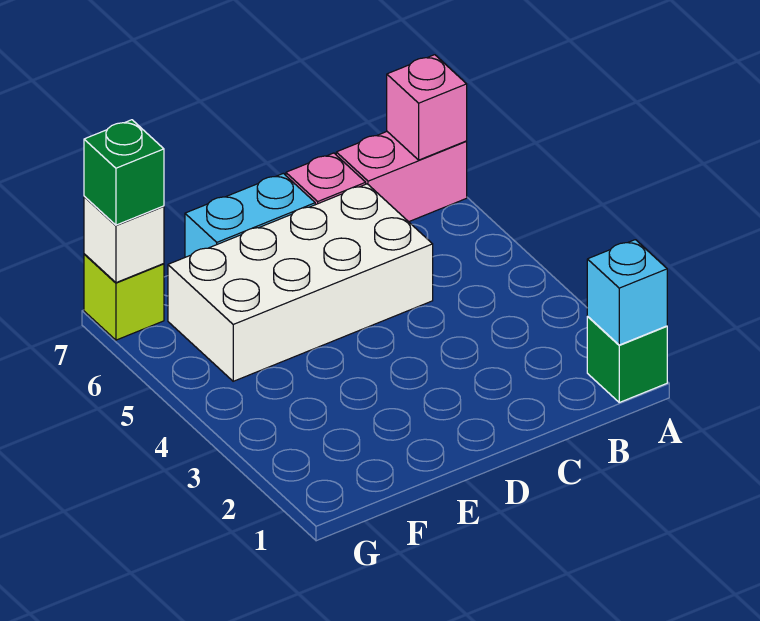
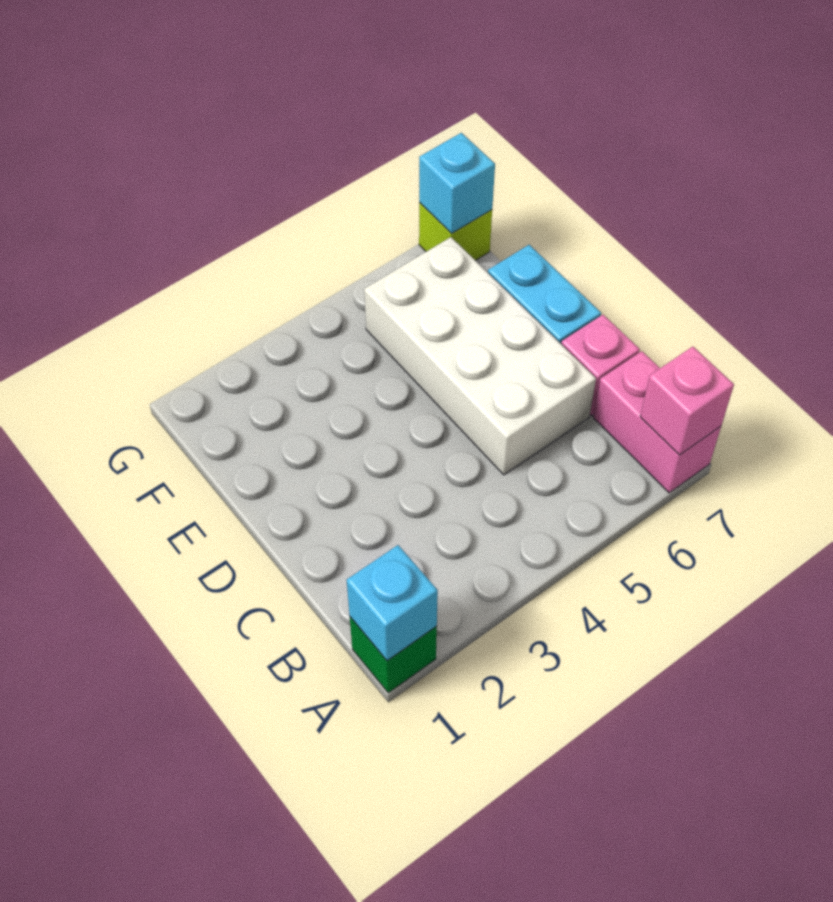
white 1x1 brick [84,196,164,283] -> cyan 1x1 brick [419,133,495,234]
green 1x1 brick [84,120,164,225] -> none

